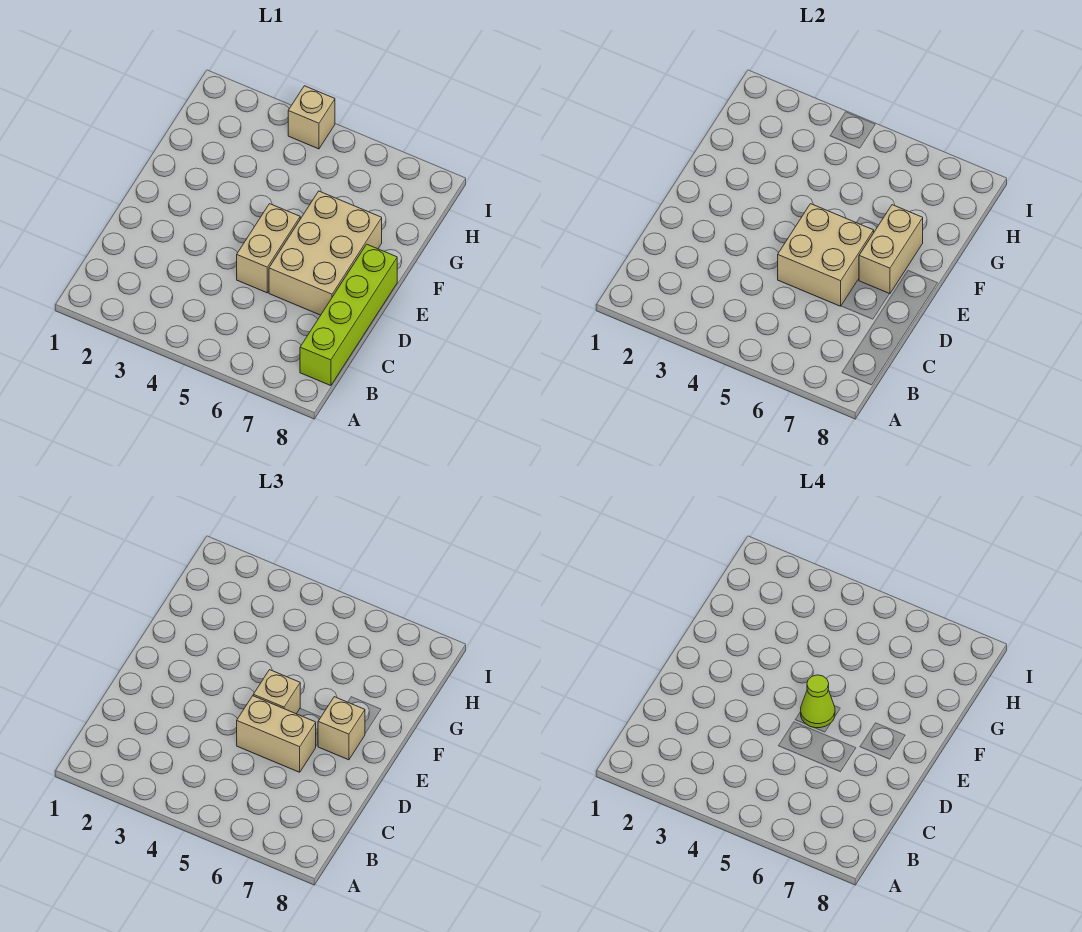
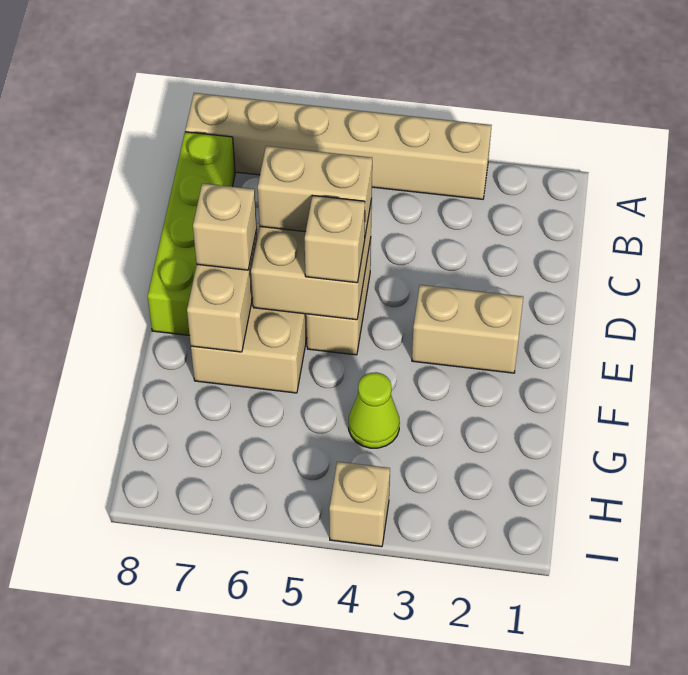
none -> tan 1x6 brick [185,93,492,199]
none -> tan 1x2 brick [412,285,523,373]
lime 1x1 cone [801,675,835,728] -> lime 1x1 cone moved to [349,372,400,448]

